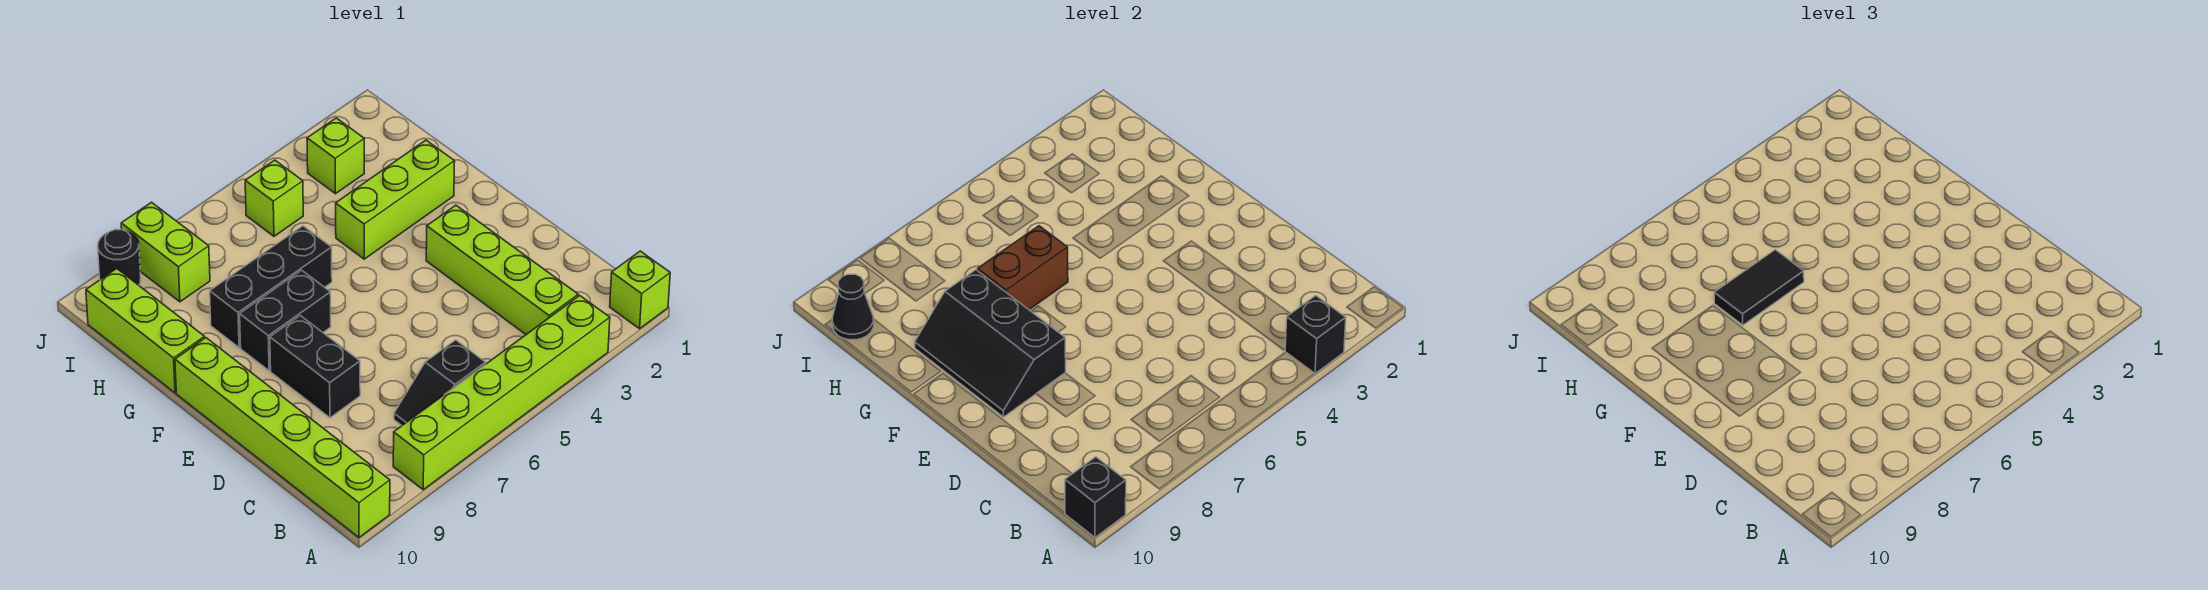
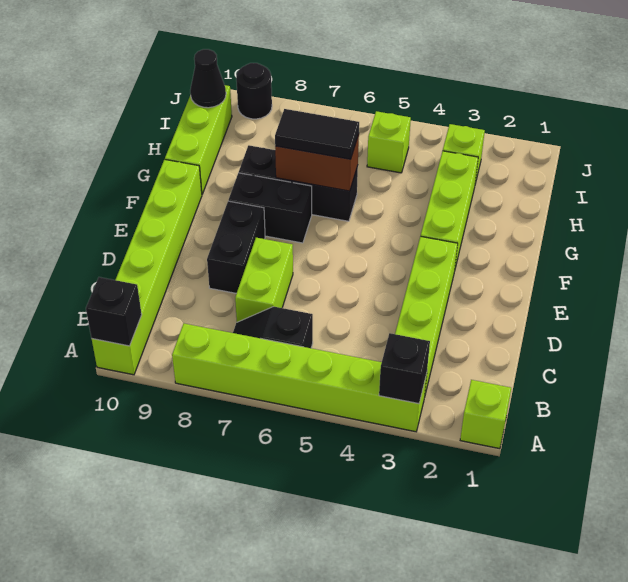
black 2x3 slope [915,270,1066,417] -> none
lime 1x3 brick [336,140,455,259] -> lime 1x3 brick turned to [421,151,478,268]
lime 1x2 brick [121,202,210,302] -> lime 1x2 brick moved to [235,238,293,322]

